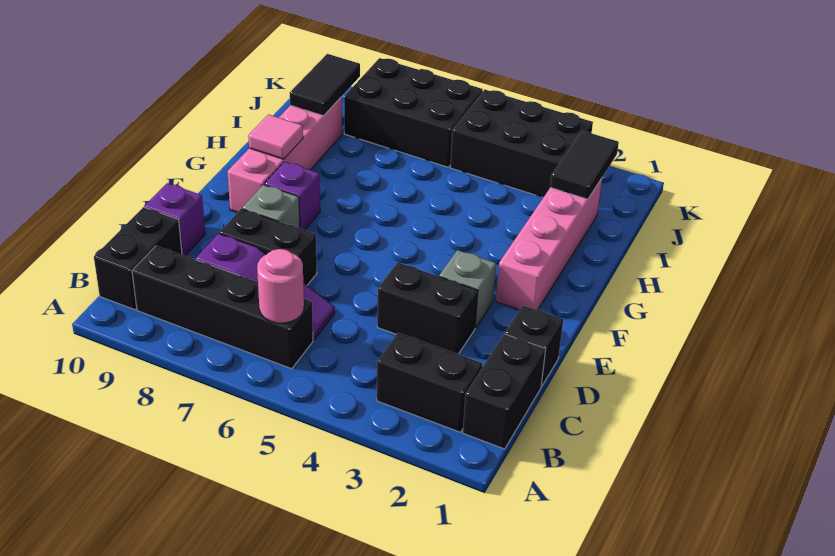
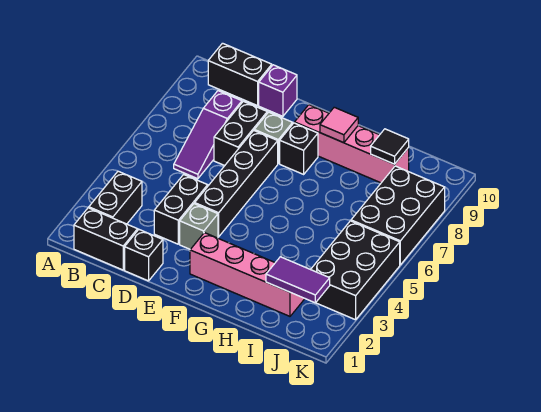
black 1x4 brick [132,246,313,369] -> black 1x4 brick moved to [195,131,278,237]
pink 1x1 round brick [257,249,304,323] -> none
purple 1x1 brick [264,162,320,230] -> black 1x1 brick [280,123,318,174]
black 1x2 tile [550,131,619,199] -> purple 1x2 tile [266,257,330,303]
black 1x2 tile [290,54,360,116] -> black 1x1 tile [371,129,409,164]

